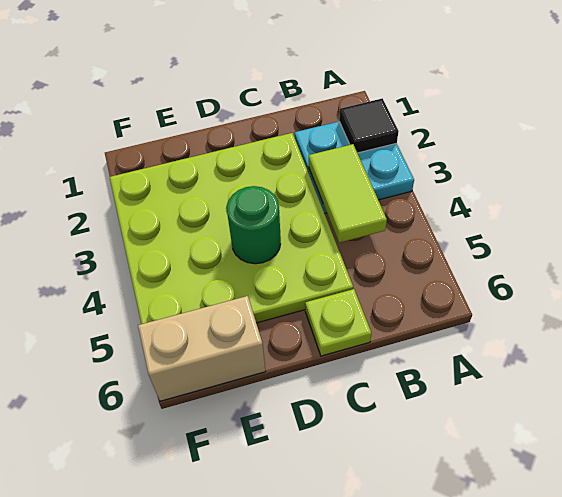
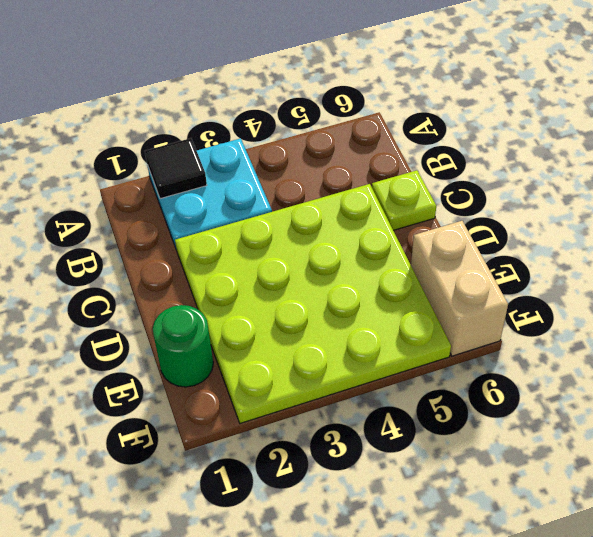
lime 1x2 tile [309,144,387,243] -> none
green 1x1 round brick [227,186,281,264] -> green 1x1 round brick moved to [153,305,213,387]

